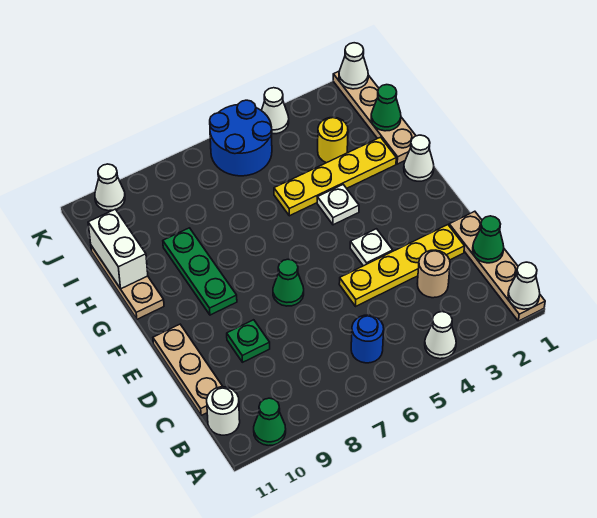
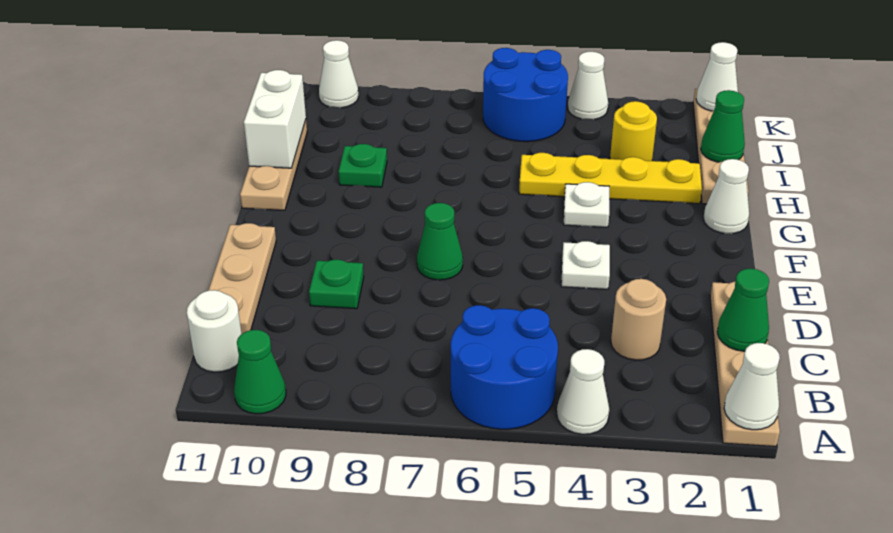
blue 1x1 round brick [351,315,384,363] -> blue 2x2 round brick [451,305,558,429]
yellow 1x4 plate [339,225,464,306] -> none
green 1x3 plate [163,228,237,315] -> green 1x1 plate [338,144,387,187]

